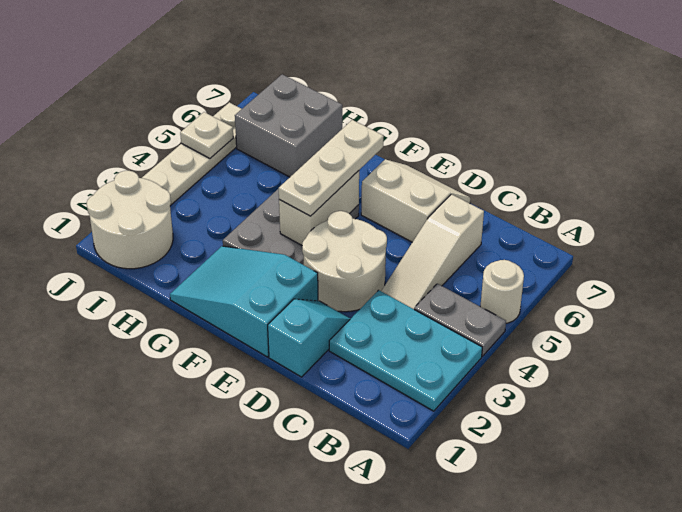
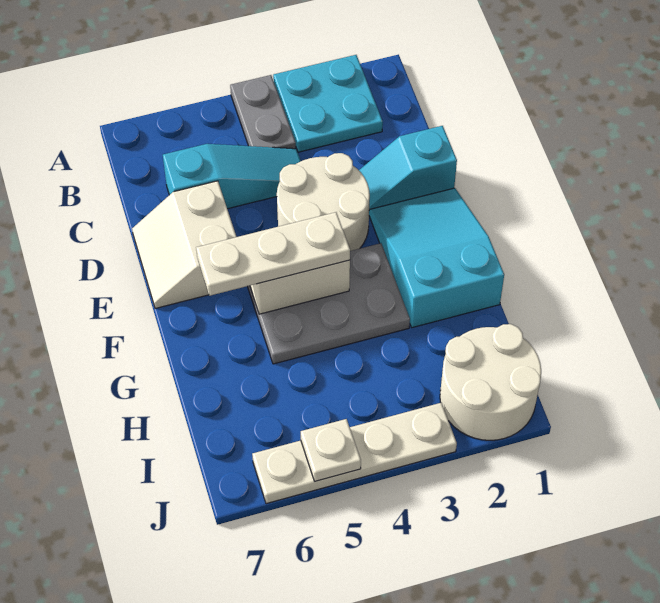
cyan 2x3 plate [329,290,482,411] -> cyan 2x2 plate [273,55,383,152]
white 1x1 round brick [480,260,524,323] -> none
white 1x3 slope [381,194,484,309] -> cyan 1x3 slope [163,144,301,209]
cyan 2x3 slope [170,246,318,357] -> cyan 2x3 slope turned to [369,188,504,328]
grey 2x2 brick [235,74,342,177] -> none

